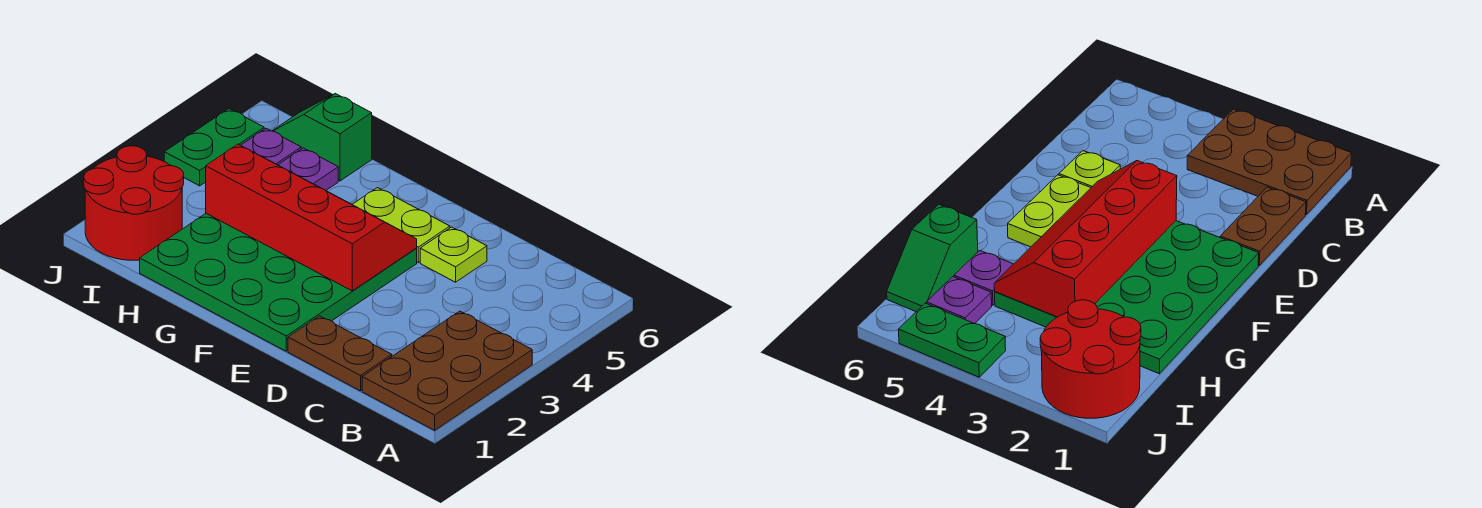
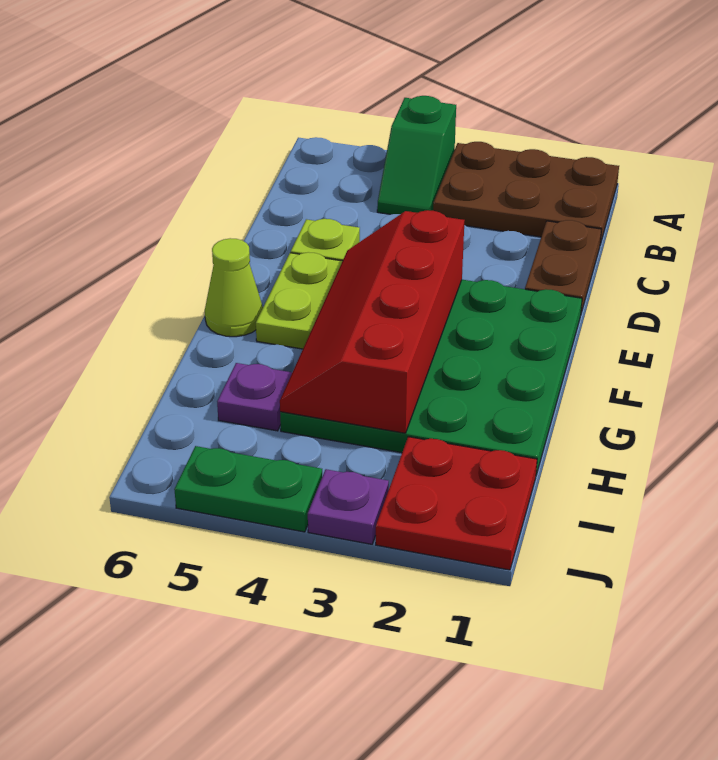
none -> lime 1x1 cone [205,238,263,337]
green 1x2 slope [273,94,372,181] -> green 1x2 slope moved to [377,96,456,214]
red 2x2 round brick [84,146,184,260] -> red 2x2 plate [376,437,537,570]
purple 1x1 plate [241,128,301,165] -> purple 1x1 plate moved to [308,469,389,544]

